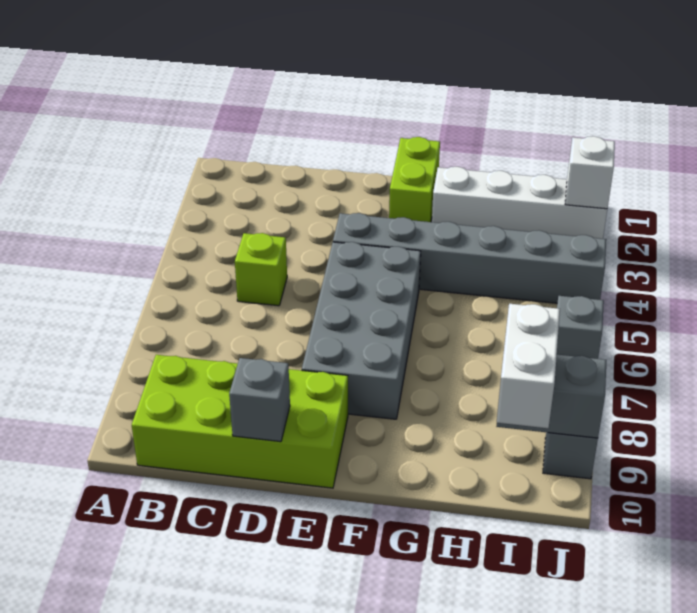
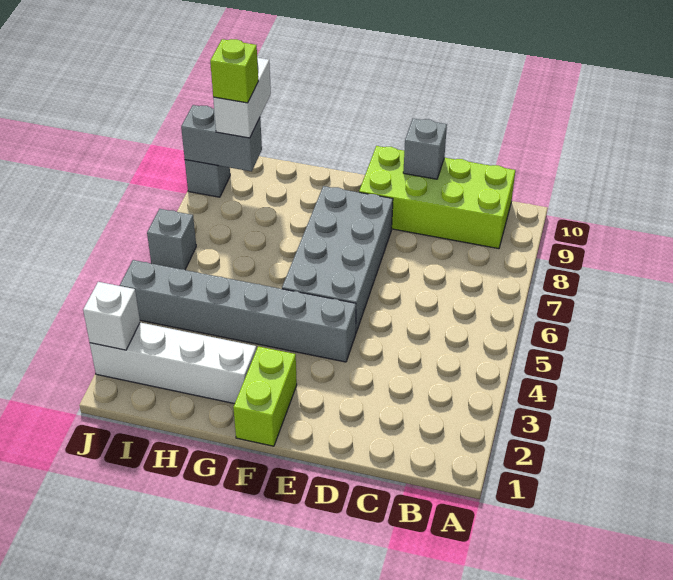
lime 1x1 brick [235,233,287,306] -> lime 1x1 brick moved to [210,39,258,103]

